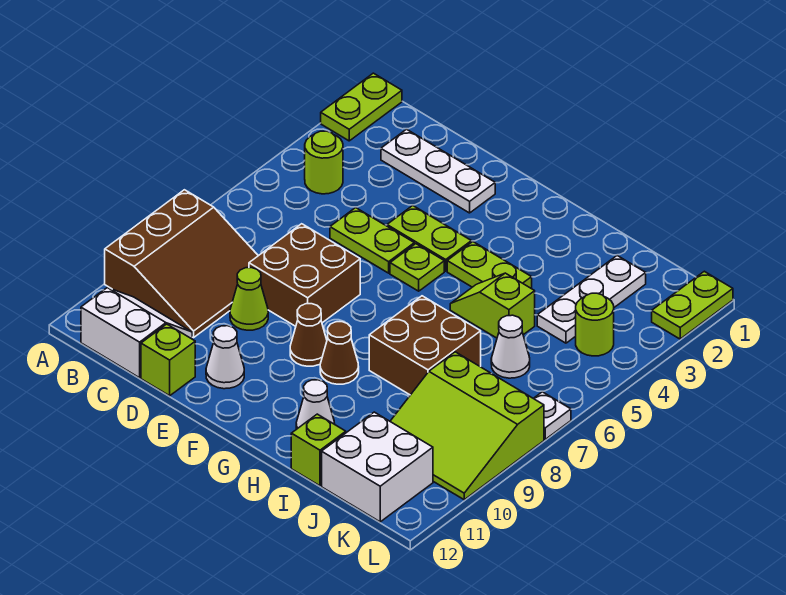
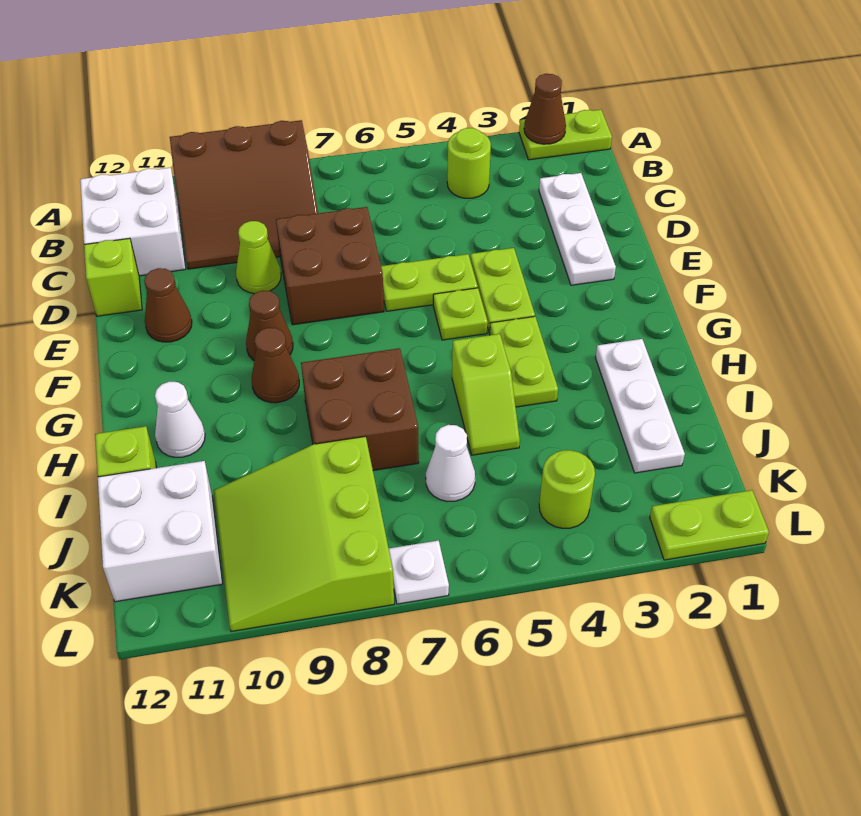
none -> brown 1x1 cone [524,74,566,144]
white 2x2 slope [81,288,192,378] -> white 2x2 brick [80,167,186,276]
lime 1x2 plate [330,208,414,273] -> lime 1x2 plate turned to [381,254,478,311]
white 1x1 cone [206,326,244,389] -> brown 1x1 cone [144,268,192,342]
lime 1x2 slope [450,273,535,338] -> lime 1x2 slope turned to [452,334,520,455]
white 1x3 plate [537,256,646,343] -> white 1x3 plate turned to [595,339,685,473]

